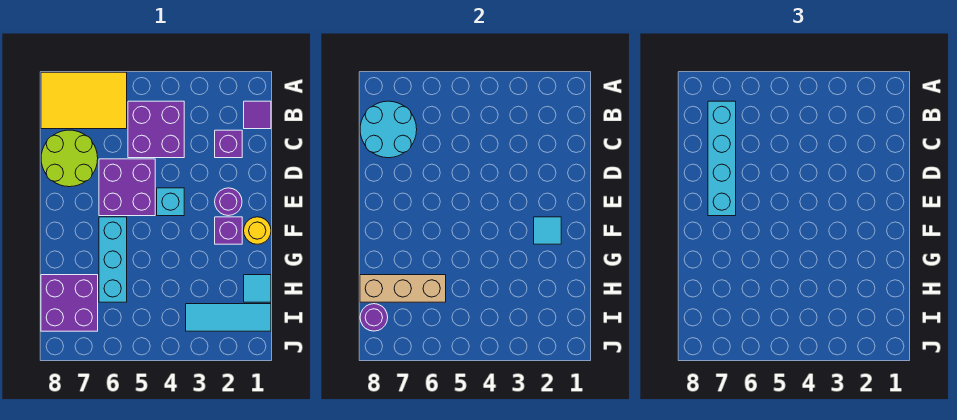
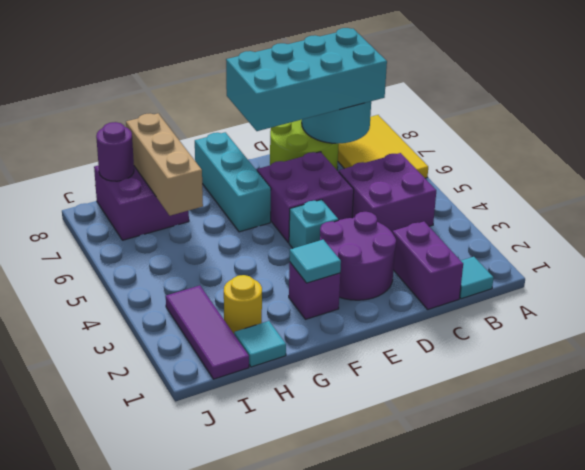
purple 1x1 tile [244,101,271,129] -> cyan 1x1 tile [460,257,494,299]
cyan 1x4 brick [708,101,736,216] -> cyan 2x4 brick [226,28,387,131]
purple 1x1 brick [215,130,242,158] -> purple 1x2 brick [393,222,463,309]
purple 1x1 round brick [215,188,242,216] -> purple 2x2 round brick [320,212,396,300]
yellow 1x1 round brick [244,217,271,244] -> yellow 1x1 round brick moved to [224,275,262,333]
cyan 1x3 brick [99,217,127,302] -> cyan 1x3 brick turned to [195,132,271,232]
cyan 1x3 tile [186,304,271,331] -> purple 1x3 tile [166,285,249,379]

